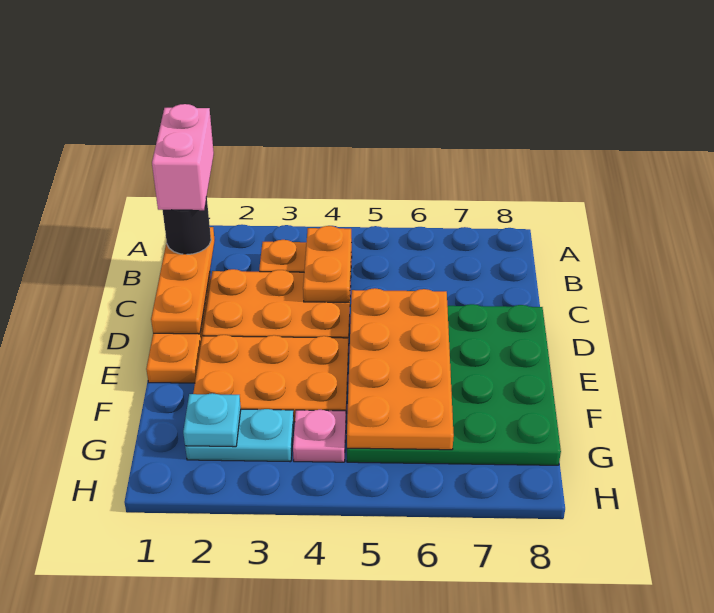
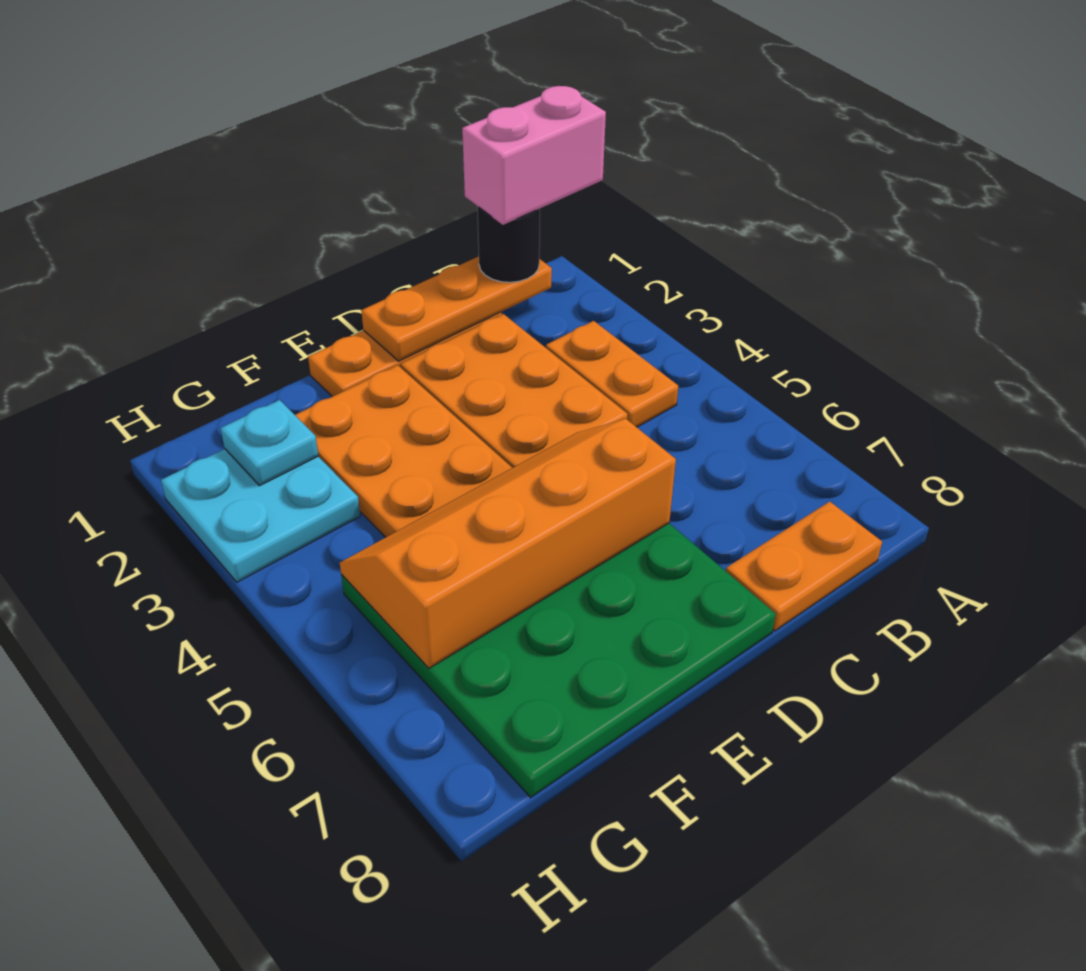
orange 1x2 plate [303,226,352,302] -> orange 1x2 plate moved to [726,501,882,631]
orange 2x4 plate [347,288,454,450] -> orange 2x4 slope [340,419,676,668]
cyan 1x2 plate [185,409,294,462] -> cyan 2x2 plate [161,449,360,582]
pink 1x1 plate [293,410,346,462] -> none

